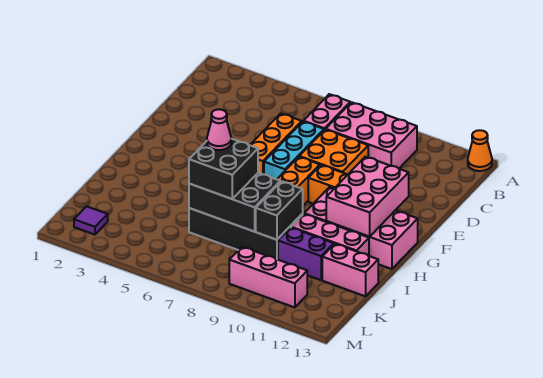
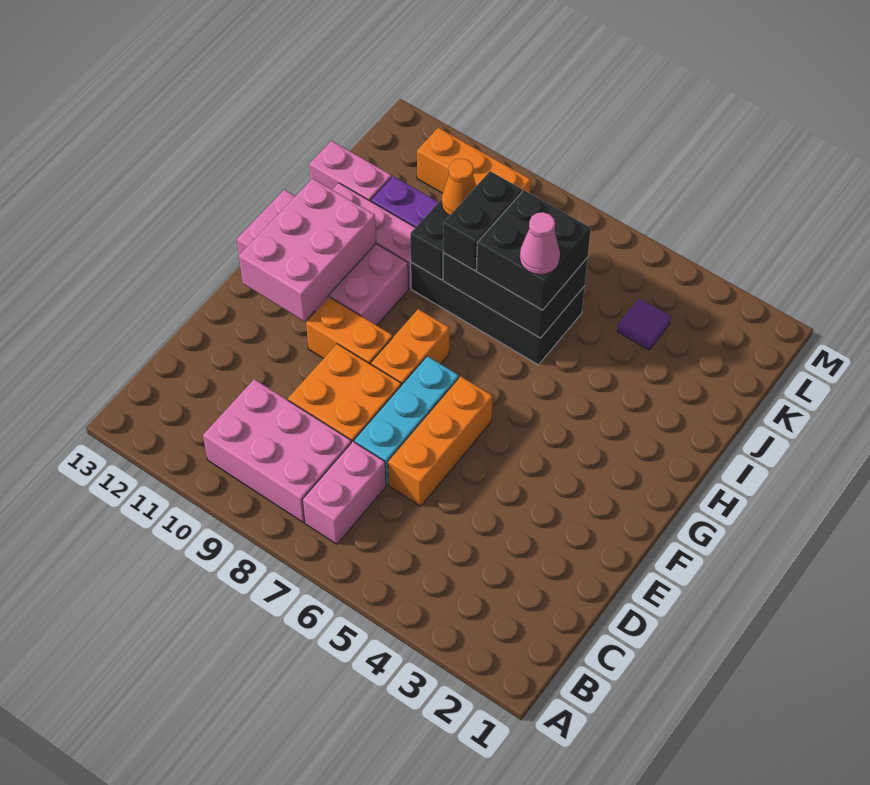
orange 1x1 cone [468,130,492,171] -> orange 1x1 cone moved to [442,158,476,216]
none -> black 1x2 brick [443,171,522,271]
purple 1x1 tile [74,206,108,235] -> purple 1x1 tile moved to [617,298,671,350]
pink 1x3 brick [229,247,307,307] -> orange 1x3 brick [417,128,531,193]

